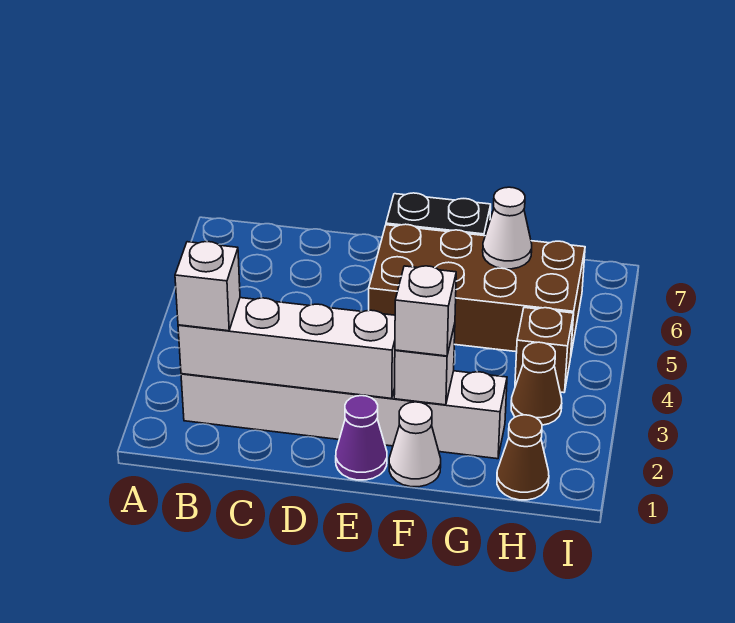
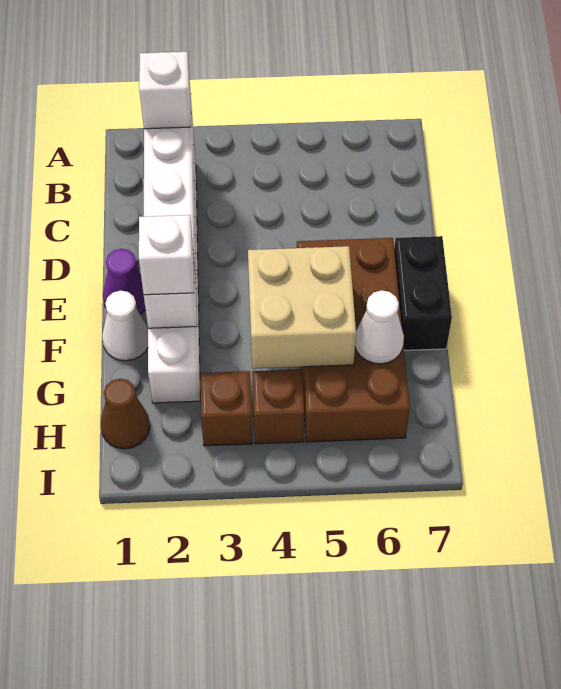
none -> tan 2x2 brick [248,246,356,369]
brown 1x1 cone [511,342,562,425] -> brown 1x1 brick [200,371,252,446]

